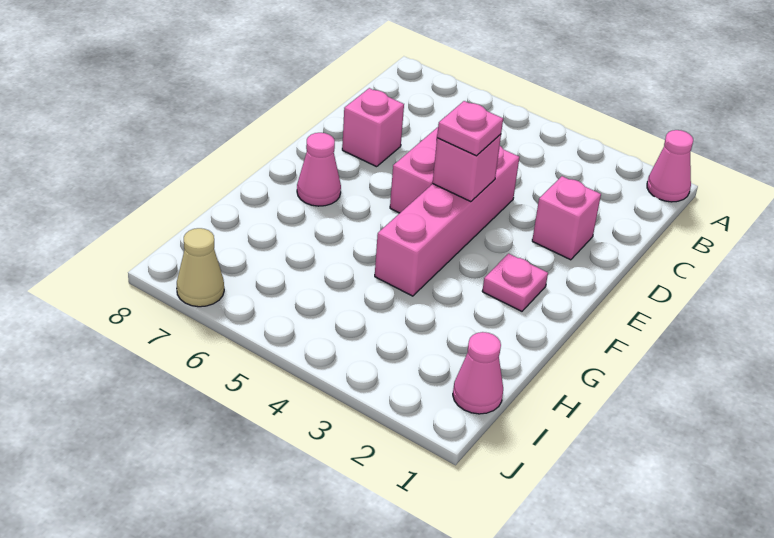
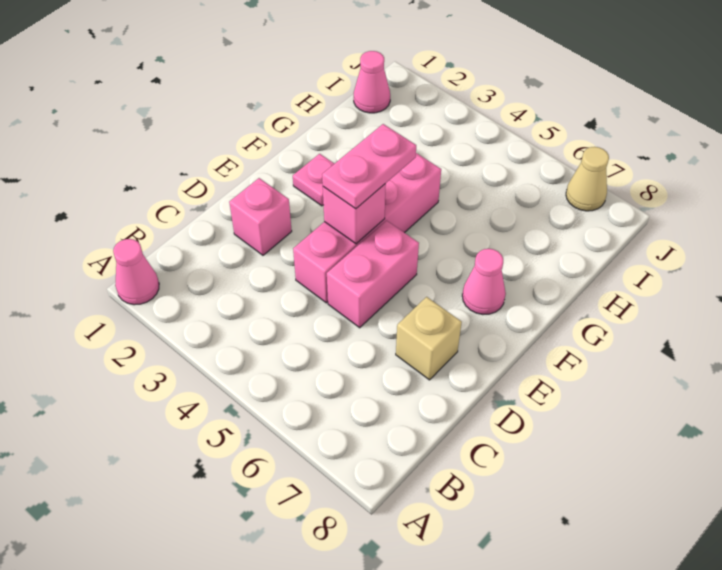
pink 1x1 brick [342,88,404,167] -> tan 1x1 brick [396,297,462,380]
pink 1x1 plate [437,101,503,156] -> pink 1x2 plate [322,124,416,209]

